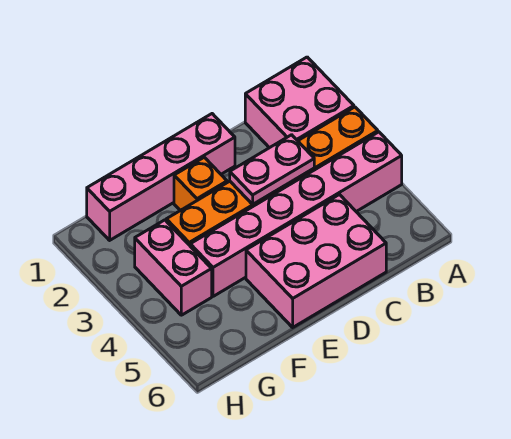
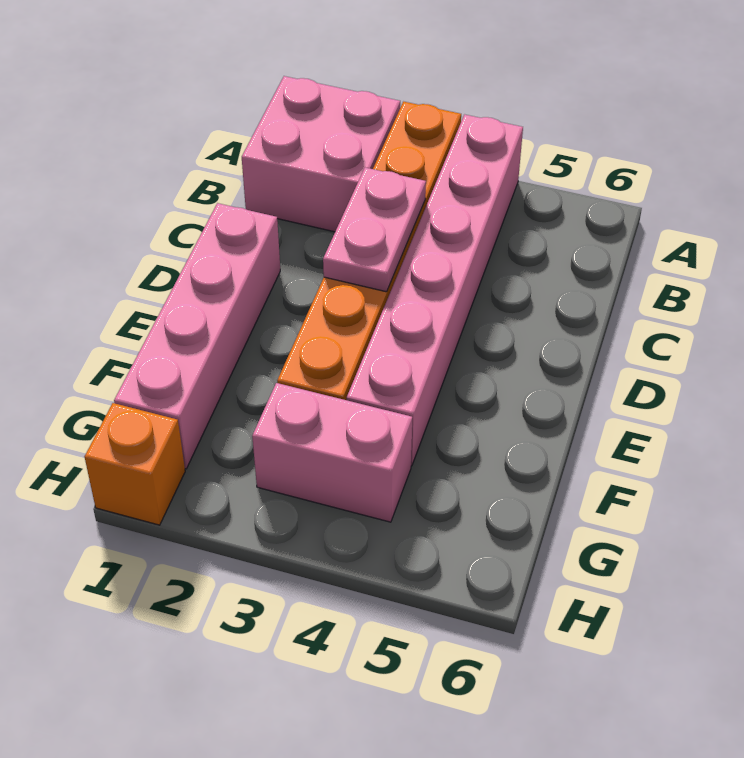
pink 2x3 brick [246,195,386,327] -> none
orange 1x1 brick [174,157,227,210] -> orange 1x1 brick moved to [85,403,185,525]

